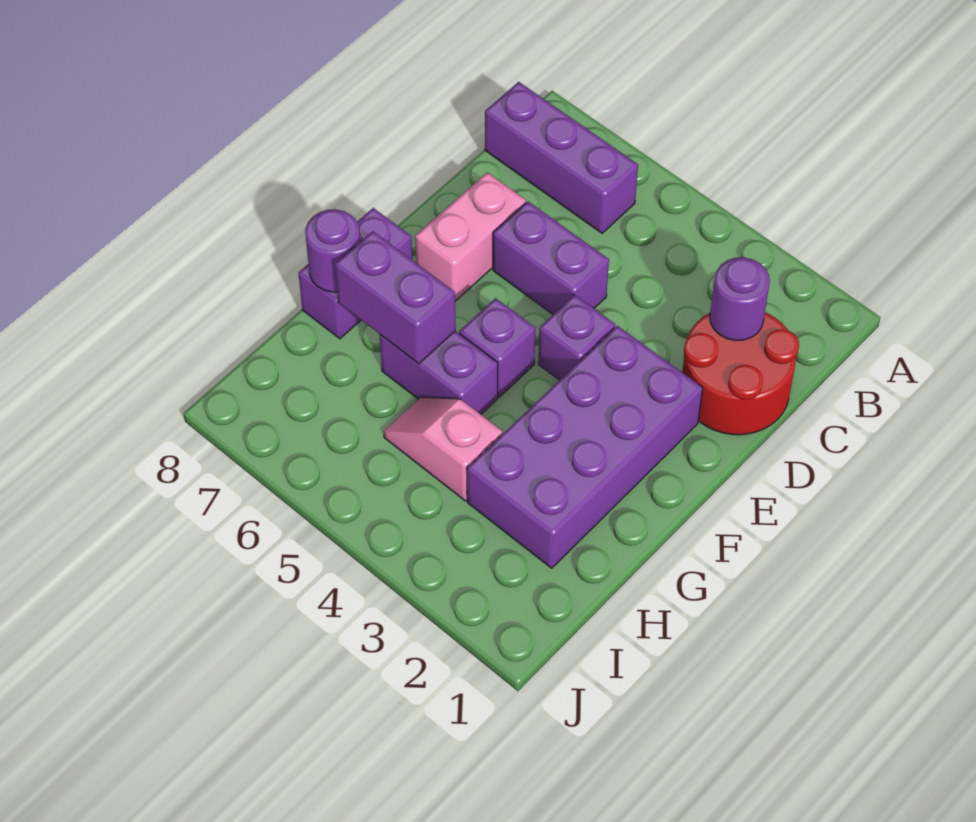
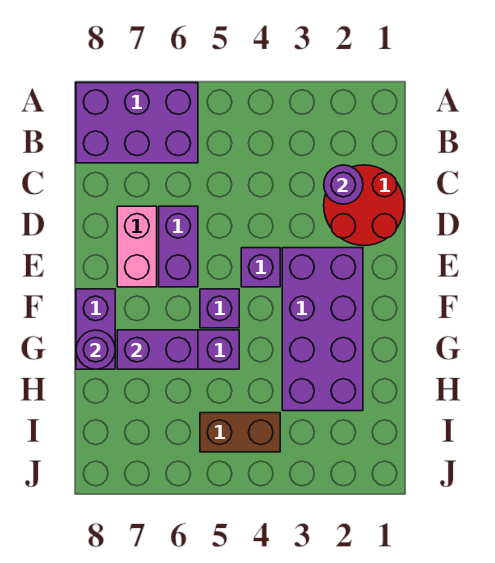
purple 1x3 brick [485,82,638,233] -> purple 2x3 brick [76,83,198,163]
purple 1x2 brick [493,202,609,314] -> purple 1x2 brick turned to [159,206,198,287]
pink 1x2 slope [384,398,502,501] -> none
none -> brown 1x2 brick [200,413,280,452]

